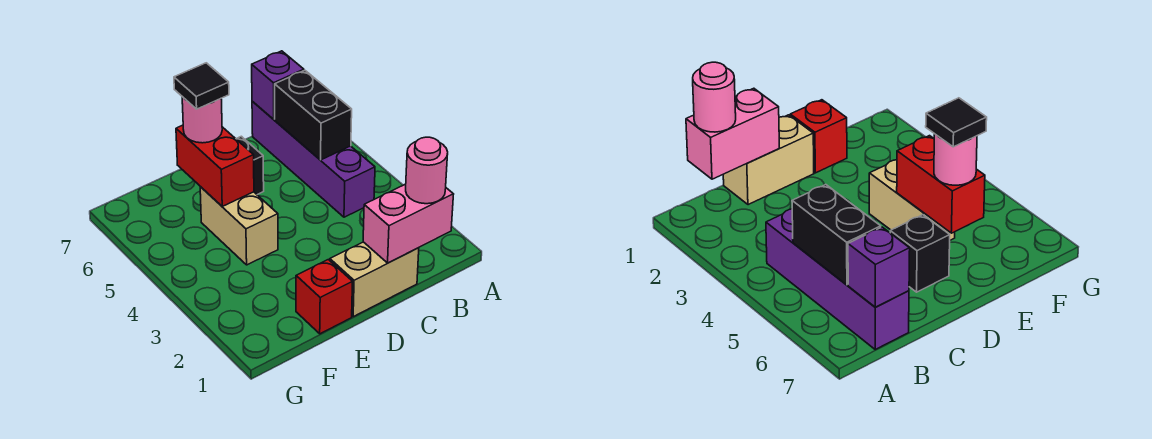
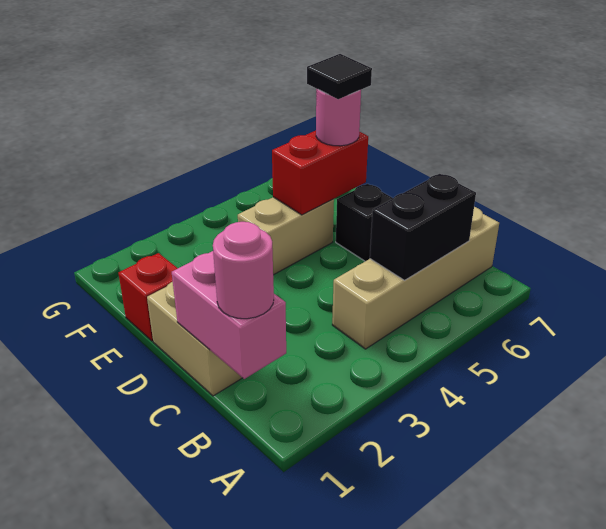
purple 1x4 brick [252,102,375,217] -> tan 1x4 brick [332,207,499,349]
purple 1x1 brick [252,51,304,119] -> none

